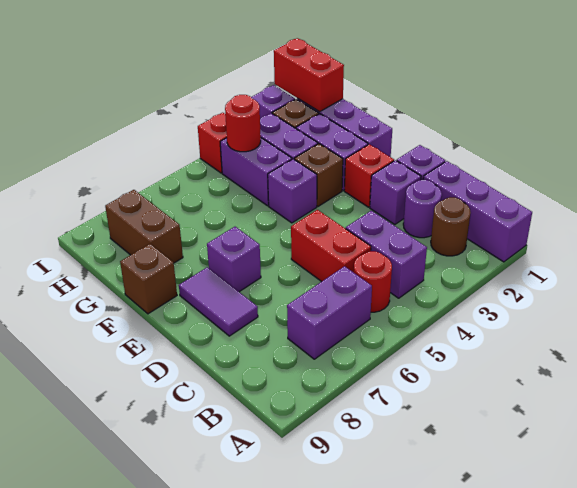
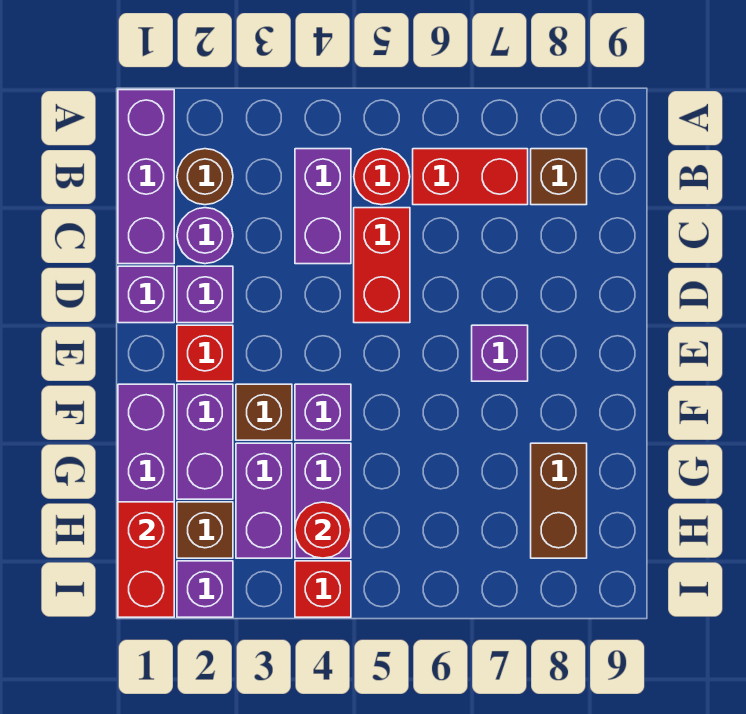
purple 1x2 brick [287,266,372,359] -> red 1x2 brick [413,149,528,205]
purple 1x2 tile [179,267,258,336] -> none
brown 1x1 brick [120,244,177,314] -> brown 1x1 brick moved to [531,149,587,205]

